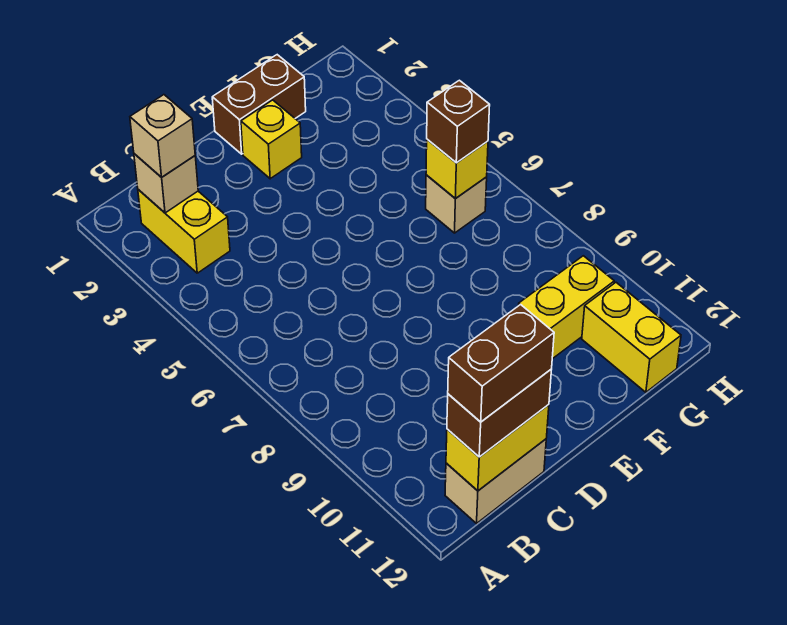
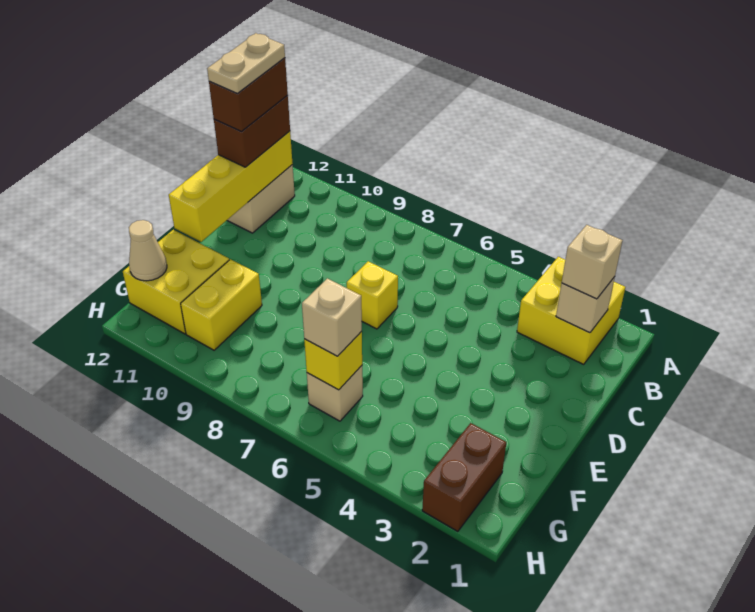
yellow 1x2 brick [138,190,230,273] -> yellow 2x2 brick [517,257,625,364]
yellow 1x2 brick [446,405,549,491] -> yellow 1x4 brick [169,131,293,242]
none -> tan 1x2 plate [207,33,285,94]
brown 1x2 brick [212,55,306,154] -> brown 1x2 brick moved to [422,423,506,531]
yellow 1x1 brick [241,100,302,179] -> yellow 1x1 brick moved to [347,261,398,329]
brown 1x1 brick [427,80,490,163] -> tan 1x1 brick [302,278,362,356]
yellow 1x2 brick [582,283,681,392] -> yellow 2x2 brick [123,230,229,334]
none -> tan 1x1 cone [129,220,167,281]

